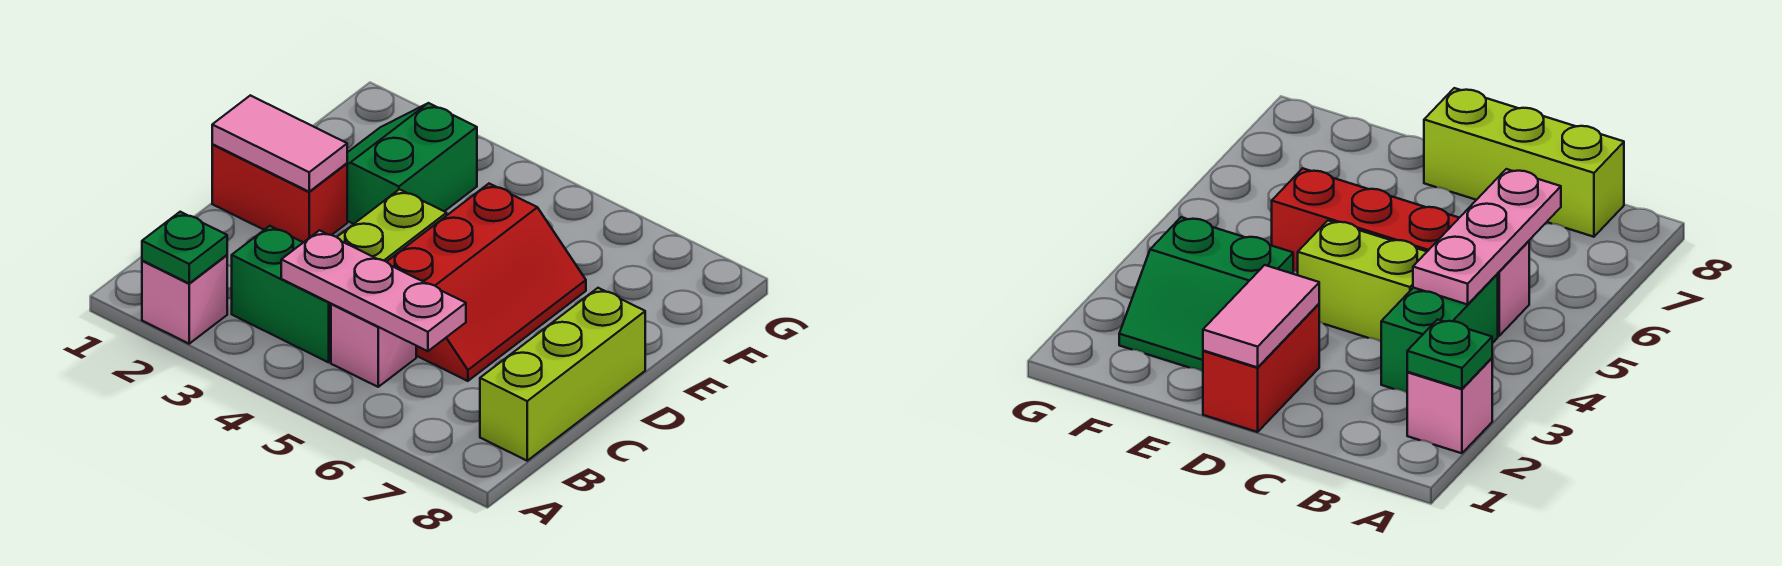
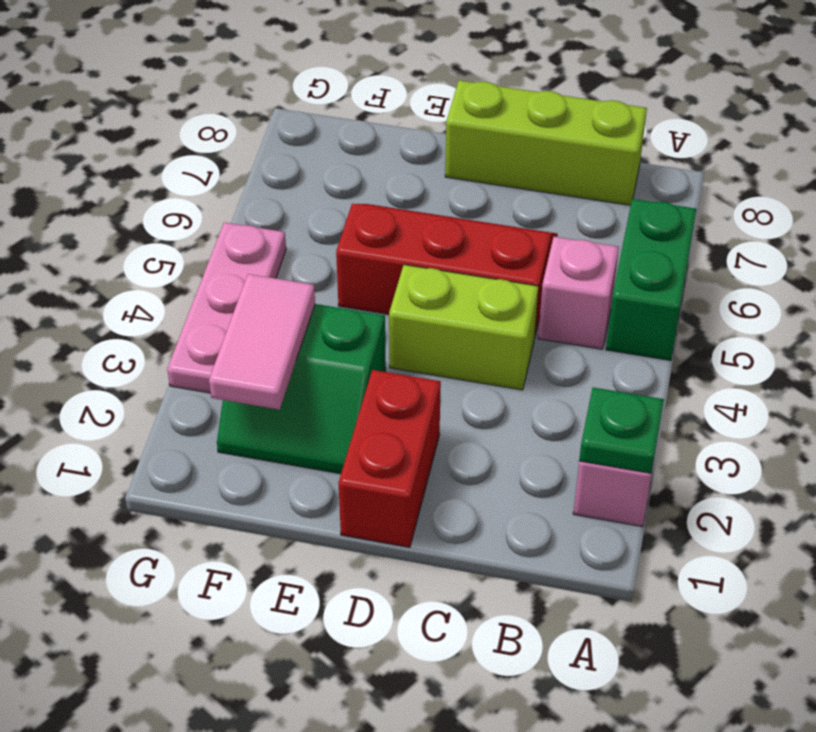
green 1x2 brick [232,226,331,362] -> green 1x2 brick moved to [606,199,696,361]
pink 1x3 plate [281,230,466,351] -> pink 1x3 plate moved to [167,222,286,393]
pink 1x2 tile [212,95,347,192] -> pink 1x2 tile moved to [209,274,315,410]

